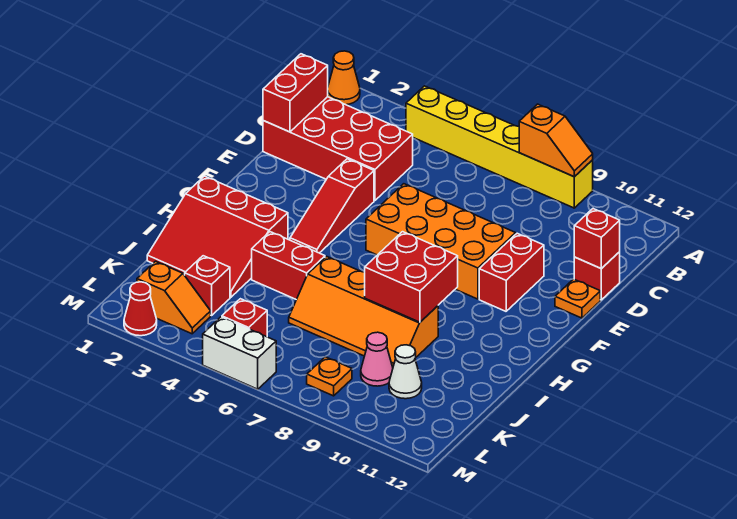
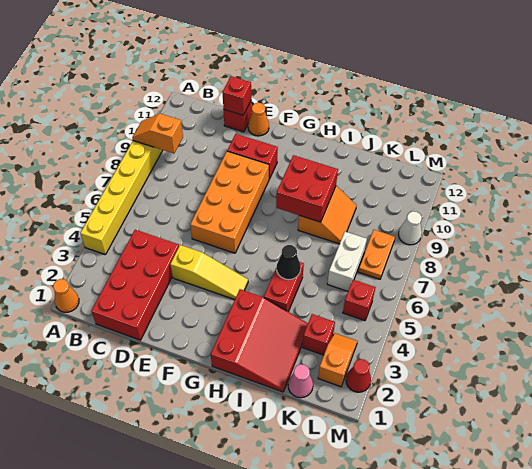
orange 1x2 slope [519,104,593,177] -> orange 1x2 slope turned to [132,114,183,153]
red 1x2 brick [263,54,328,132] -> none
red 1x3 slope [290,159,374,253] -> yellow 1x3 slope [170,245,248,300]
orange 1x1 plate [555,279,600,318] -> orange 1x1 cone [248,103,269,136]
none -> black 1x1 cone [277,245,301,280]
orange 2x4 slope [289,256,438,367] -> orange 2x2 slope [298,186,357,244]
pink 1x1 cone [361,332,393,386] -> pink 1x1 cone moved to [288,364,313,398]
white 1x1 cone [389,345,422,399] -> white 1x1 cone moved to [398,211,422,245]
orange 1x1 plate [307,357,352,396] -> orange 1x2 plate [358,230,395,279]
white 1x2 brick [203,317,276,389] -> white 1x2 brick moved to [327,232,367,291]

